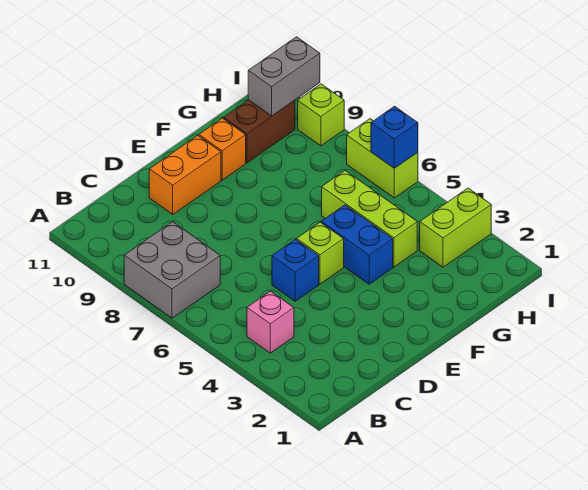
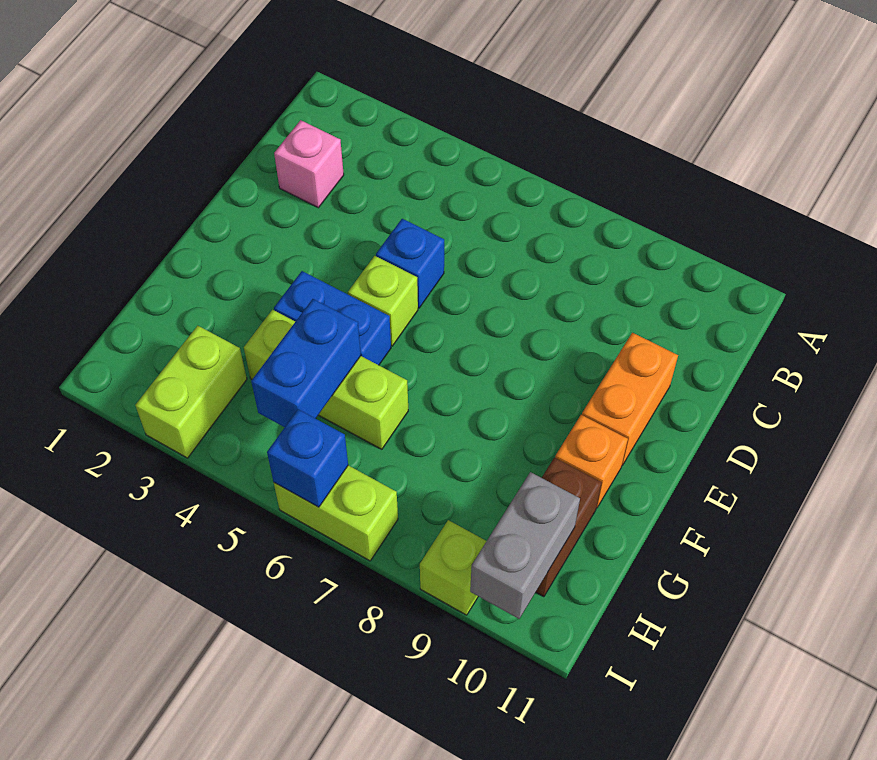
grey 2x2 brick [124,222,220,318] -> none
pink 1x1 brick [247,291,294,353] -> pink 1x1 brick moved to [274,120,344,208]
none -> blue 1x2 brick [251,299,361,427]

